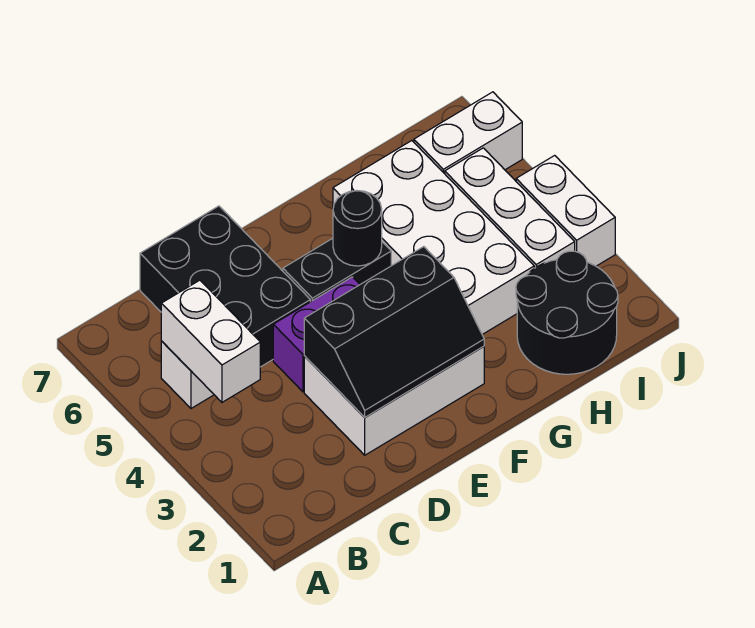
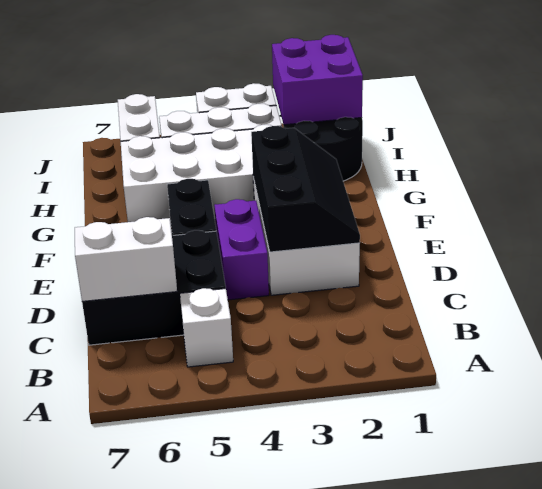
white 1x2 brick [161,280,260,402] -> white 1x2 brick moved to [75,217,177,301]
black 1x1 round brick [333,191,382,266] -> none
none -> purple 2x2 brick [272,35,363,125]

